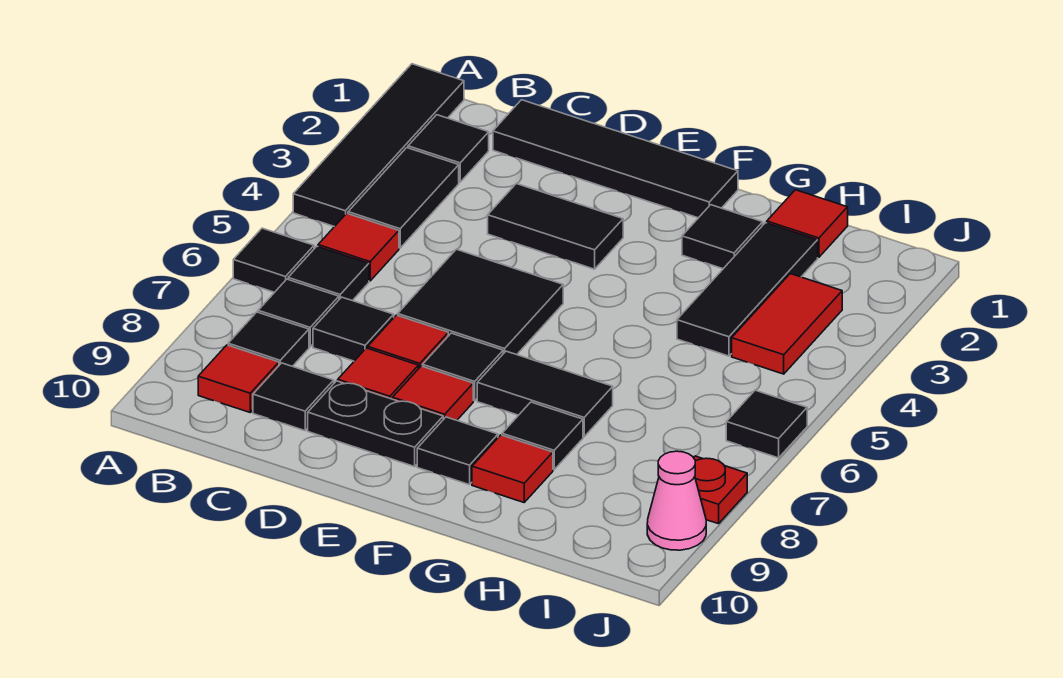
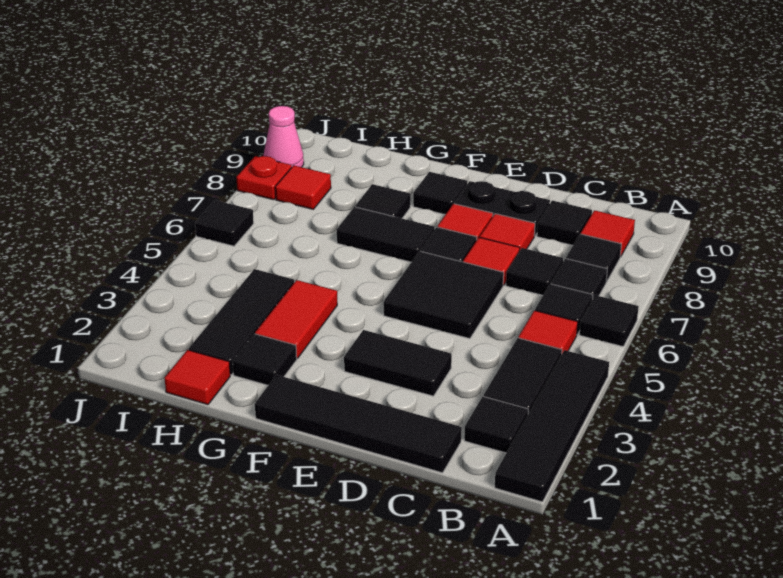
red 1x1 tile [472,435,553,502] -> red 1x1 tile moved to [275,165,331,209]
red 1x2 tile [732,274,842,374] -> red 1x2 tile moved to [255,280,337,359]

